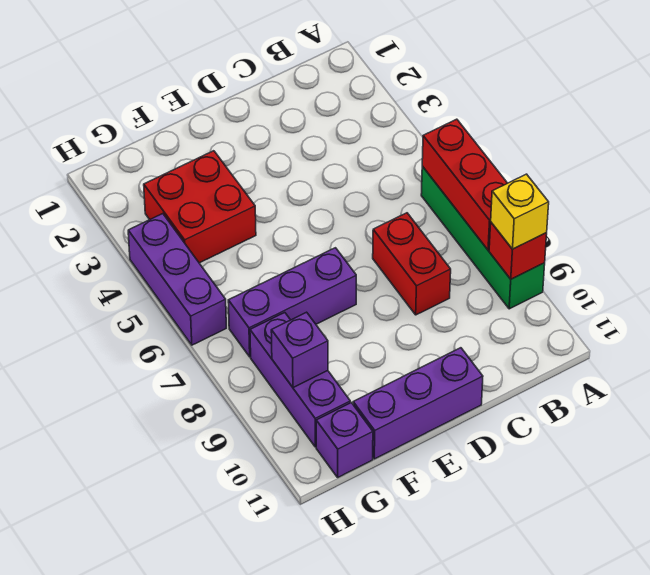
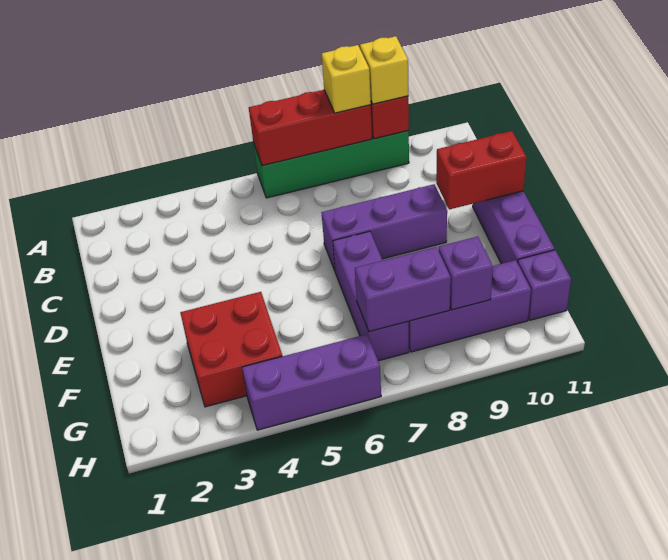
none -> yellow 1x1 brick [322,45,371,113]
red 1x2 brick [373,213,451,315] -> red 1x2 brick moved to [436,131,526,209]
none -> purple 1x3 brick [321,184,447,270]
none -> purple 1x2 brick [355,247,451,332]

